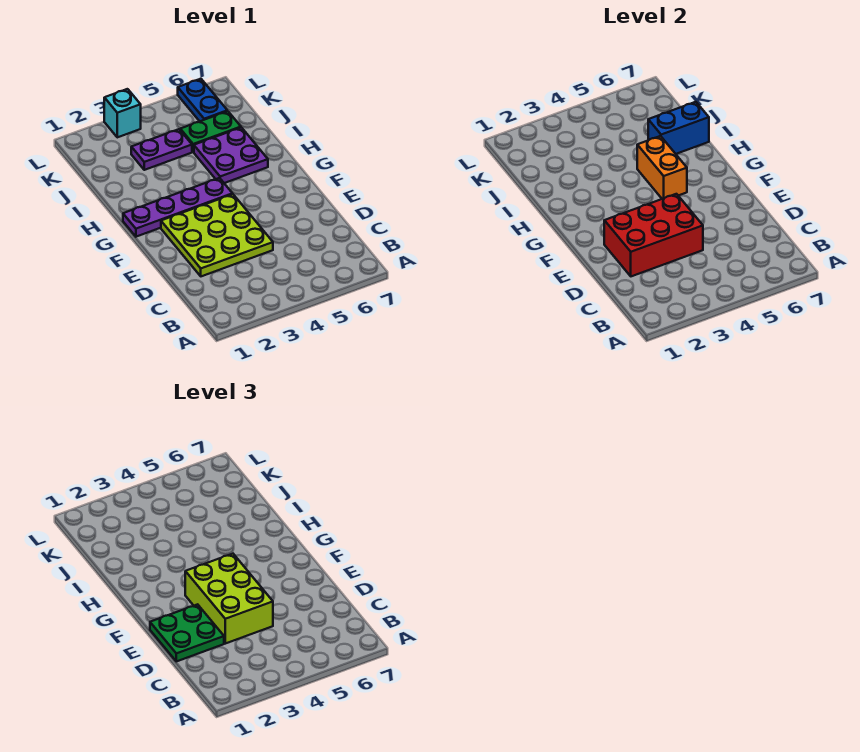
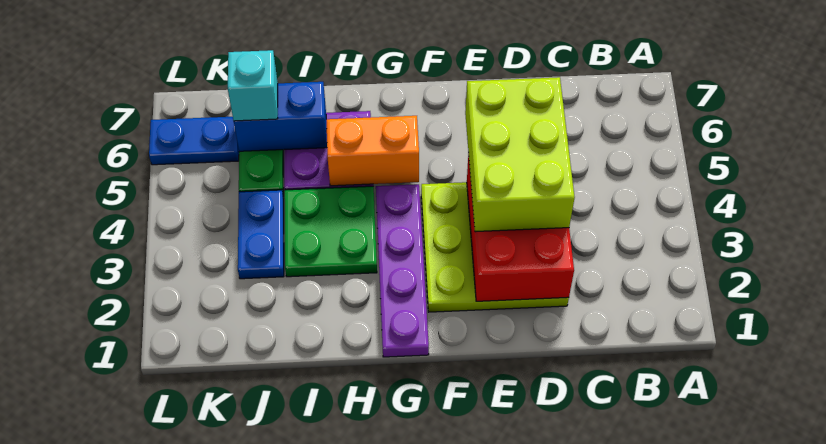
green 2x2 plate [150,604,224,661] -> green 2x2 plate moved to [284,186,377,277]
lime 2x3 brick [185,554,273,644] -> lime 2x3 brick turned to [465,77,575,232]
blue 1x2 brick [648,102,709,154] -> blue 1x2 brick turned to [234,82,327,151]
purple 1x2 plate [131,129,192,170] -> blue 1x2 plate [238,190,284,279]
cyan 1x1 brick [104,89,141,137] -> cyan 1x1 brick moved to [228,50,278,121]

